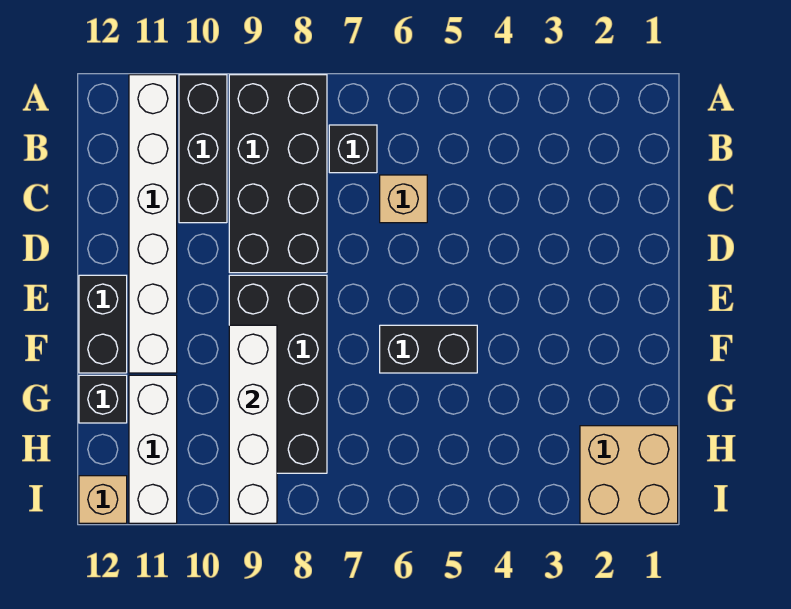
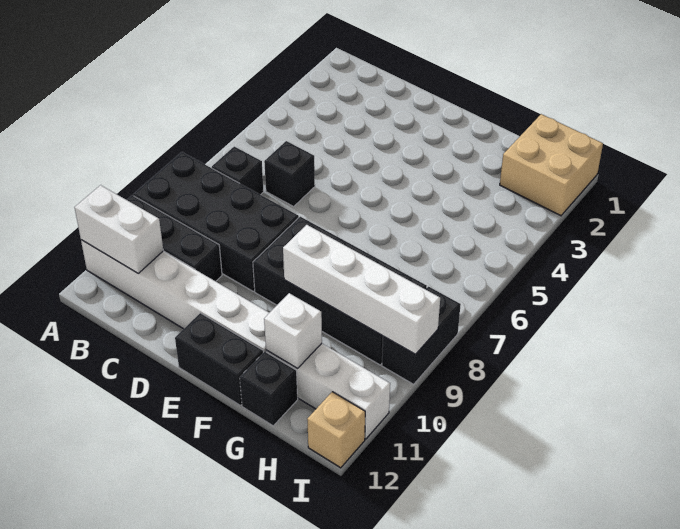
none -> white 1x2 brick [75,185,163,274]
tan 1x1 brick [380,175,427,223] -> black 1x1 brick [264,141,315,207]
black 1x2 brick [380,325,477,373] -> black 1x2 brick moved to [382,287,461,384]
none -> white 1x1 brick [264,293,322,369]

